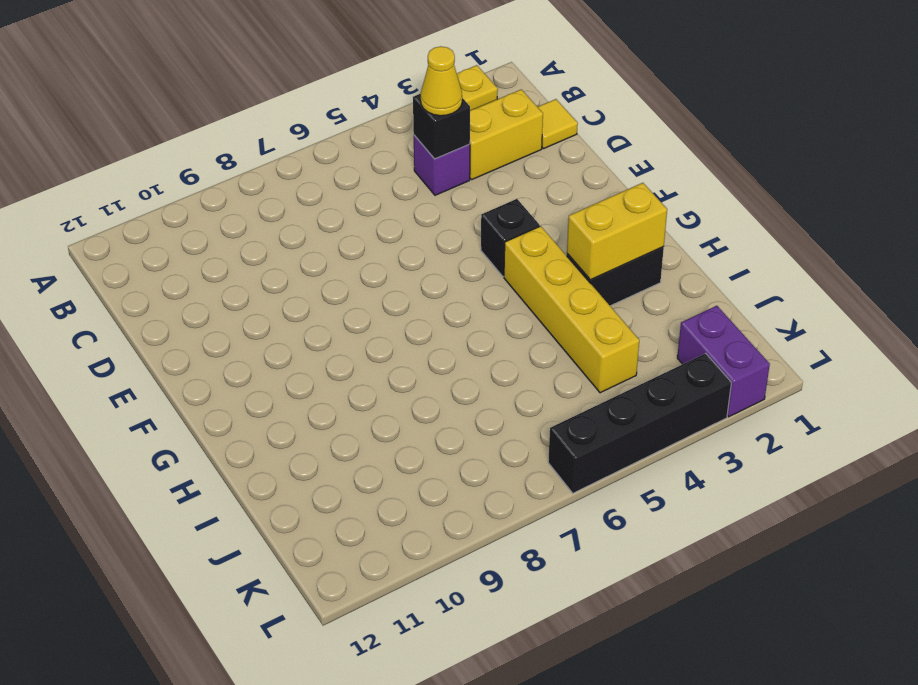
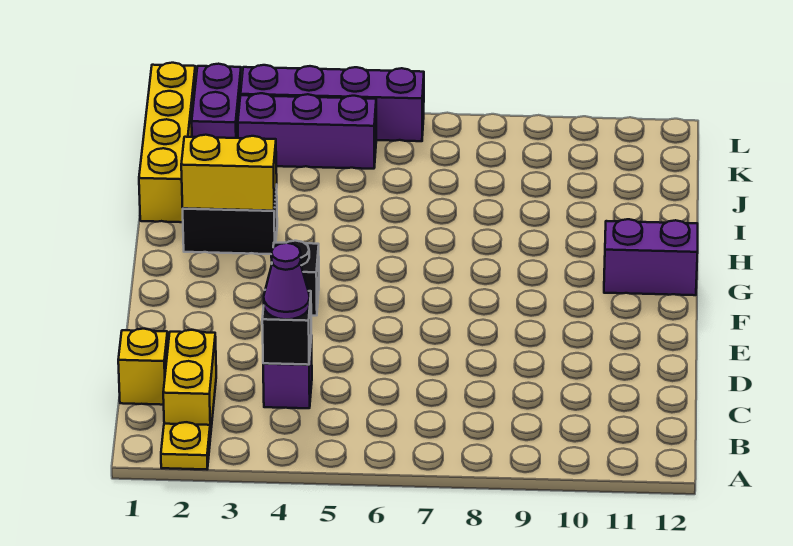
yellow 1x1 tile [538,99,578,149] -> yellow 1x1 brick [118,329,168,405]
yellow 1x2 brick [470,89,543,179] -> yellow 1x2 brick turned to [163,330,216,437]
yellow 1x1 cone [421,46,462,116] -> purple 1x1 cone [264,243,310,320]
yellow 1x4 brick [504,226,639,393] -> yellow 1x4 brick moved to [139,63,196,222]
none -> purple 1x2 brick [604,219,698,295]
none -> purple 1x3 brick [238,93,376,169]
black 1x4 brick [548,353,731,493] -> purple 1x4 brick [241,65,424,141]

